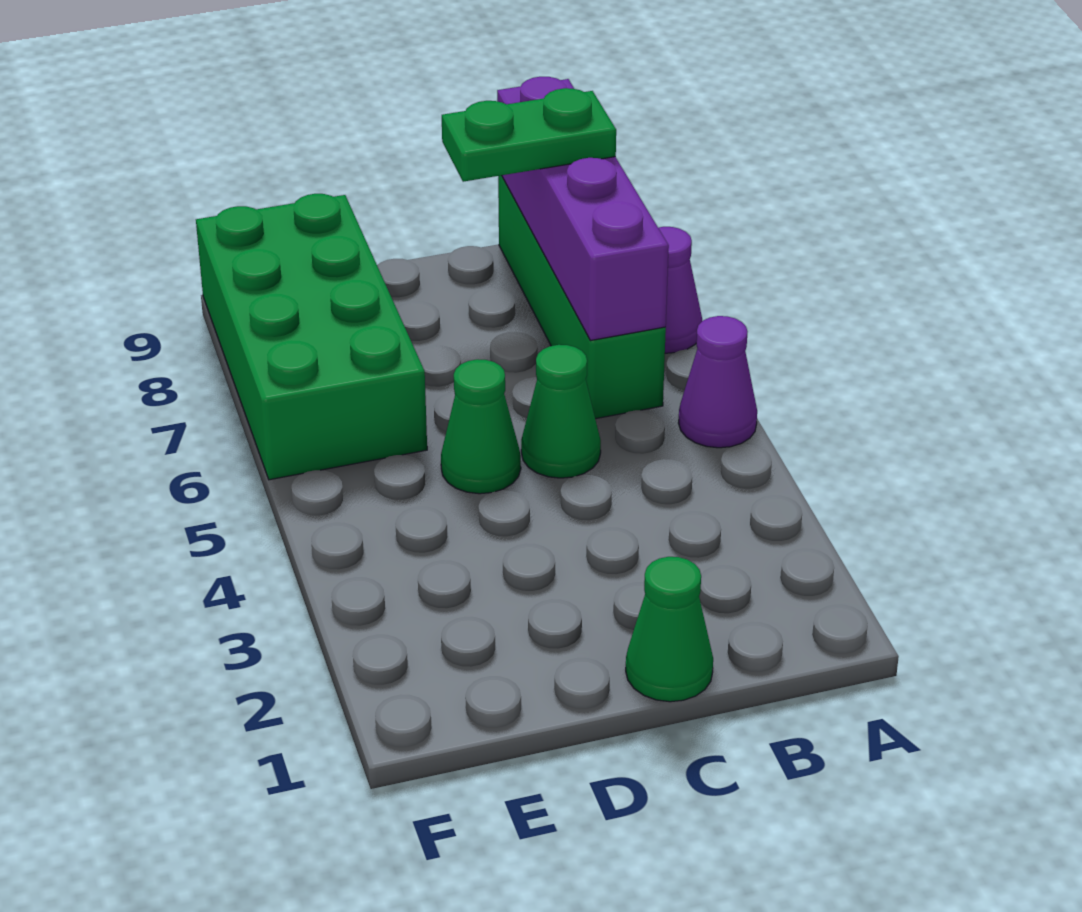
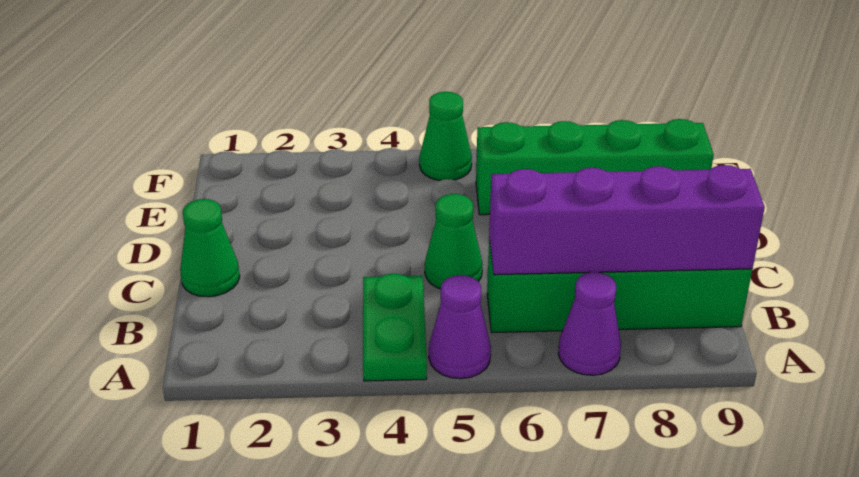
green 1x2 plate [442,88,616,182] -> green 1x2 plate moved to [363,274,427,381]
green 1x1 cone [441,359,521,494] -> green 1x1 cone moved to [419,92,472,180]
green 2x4 brick [196,194,427,480] -> green 1x4 brick [476,119,714,215]

